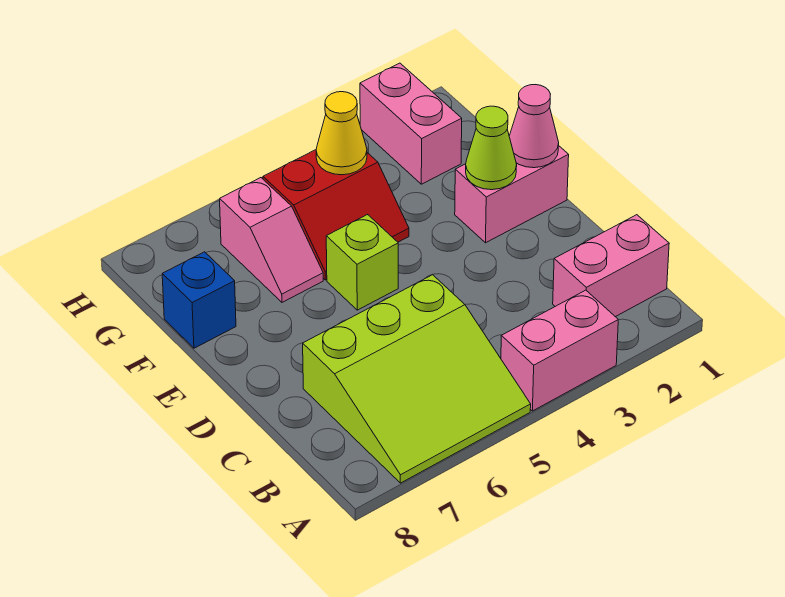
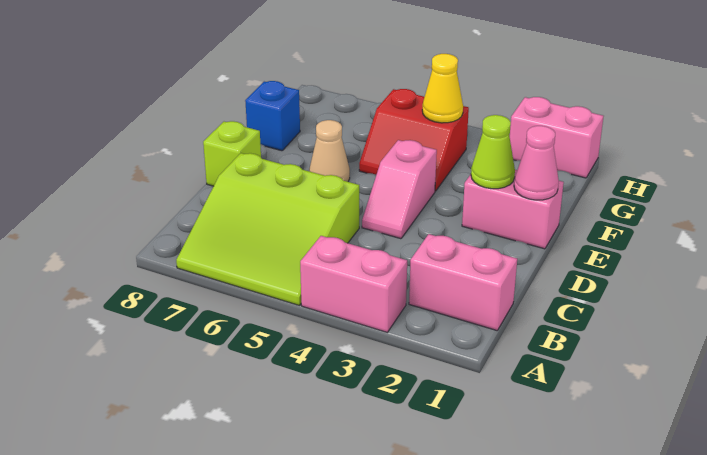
lime 1x1 brick [326,215,398,310] -> lime 1x1 brick moved to [203,121,261,186]
none -> tan 1x1 cone [309,120,350,182]
pink 1x2 slope [220,178,323,302] -> pink 1x2 slope moved to [362,140,437,239]
pink 1x2 brick [360,63,462,184] -> pink 1x2 brick turned to [509,97,604,178]

